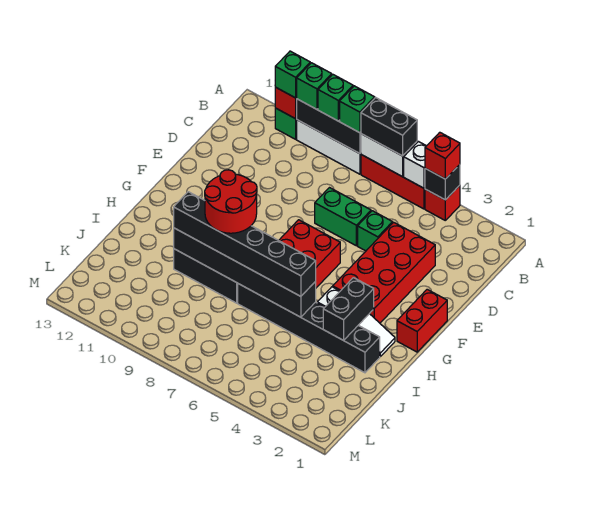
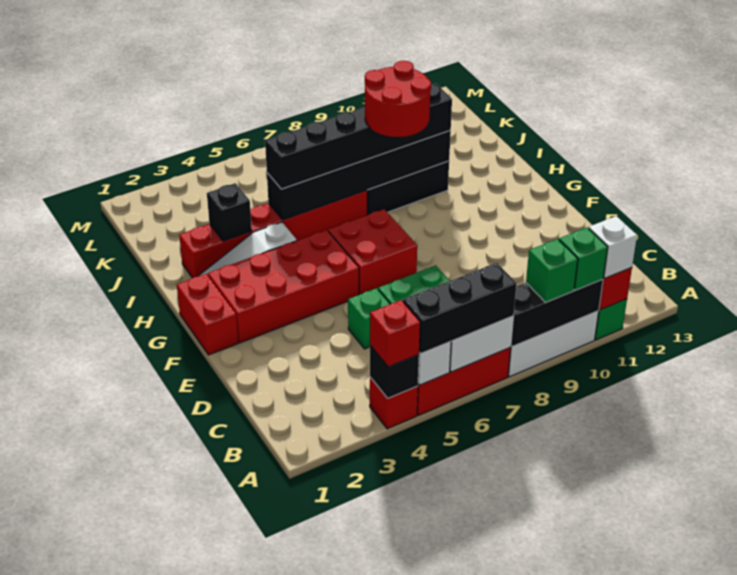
black 1x2 brick [361,98,417,156] -> black 1x3 brick [403,263,517,353]
green 1x1 brick [340,86,375,133] -> none
green 1x1 brick [275,51,310,98] -> white 1x1 brick [589,216,637,278]
red 2x4 brick [333,222,435,323] -> red 2x4 brick turned to [208,230,359,343]
black 1x2 brick [323,278,374,340] -> black 1x1 brick [207,183,252,241]
black 1x6 brick [238,284,380,373] -> red 1x6 brick [179,190,367,278]

